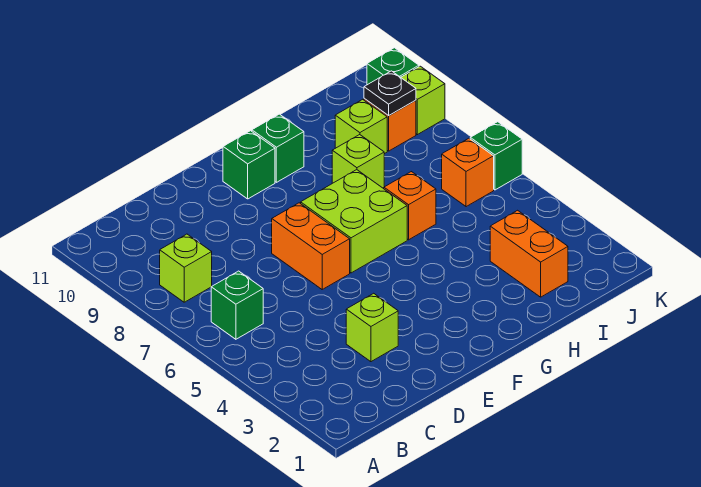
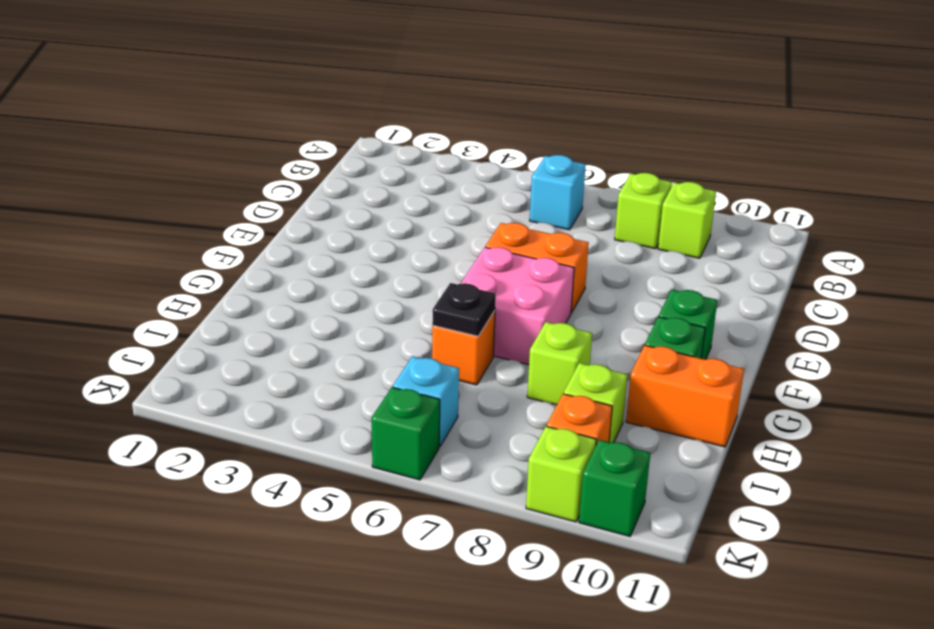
green 1x1 brick [211,271,263,339] -> cyan 1x1 brick [530,155,586,230]
lime 1x1 brick [346,293,398,362] -> lime 1x1 brick moved to [658,182,716,258]
lime 2x2 brick [301,170,407,273] -> pink 2x2 brick [461,247,574,365]
orange 1x2 brick [490,210,568,297] -> orange 1x2 brick moved to [626,345,744,447]
orange 1x1 brick [442,138,494,207] -> cyan 1x1 brick [393,356,459,447]
black 1x1 plate [364,71,416,116] -> black 1x1 plate moved to [432,283,496,336]

